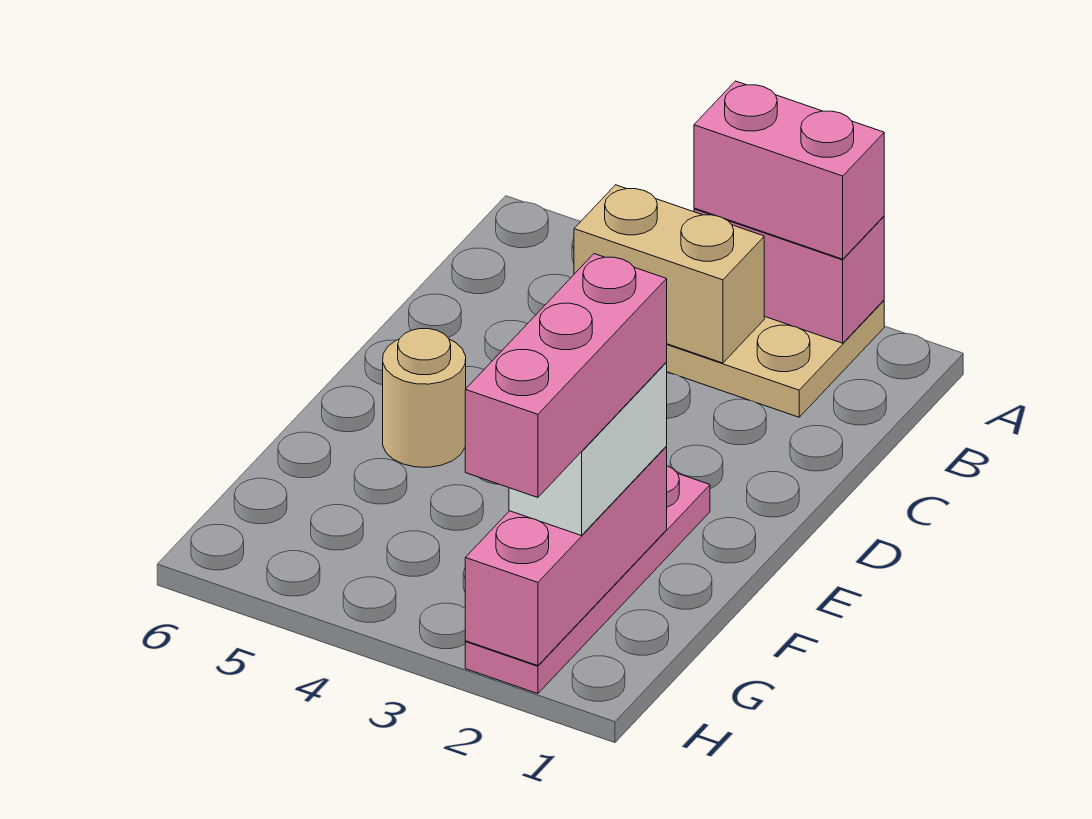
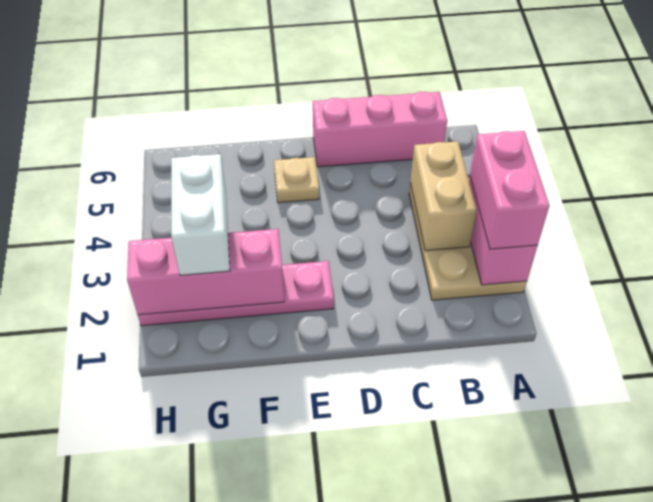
tan 1x1 round brick [383,329,466,467] -> tan 1x1 plate [274,157,319,203]
white 1x2 brick [509,363,667,536] -> white 1x2 brick turned to [171,154,230,275]
pink 1x3 brick [465,254,667,497] -> pink 1x3 brick moved to [313,92,447,167]

